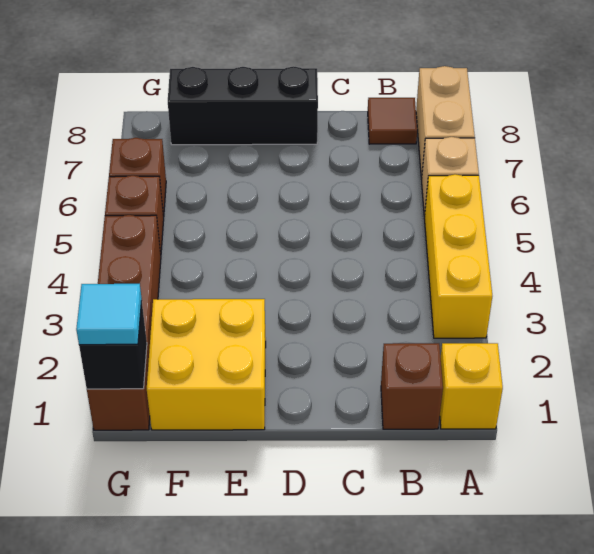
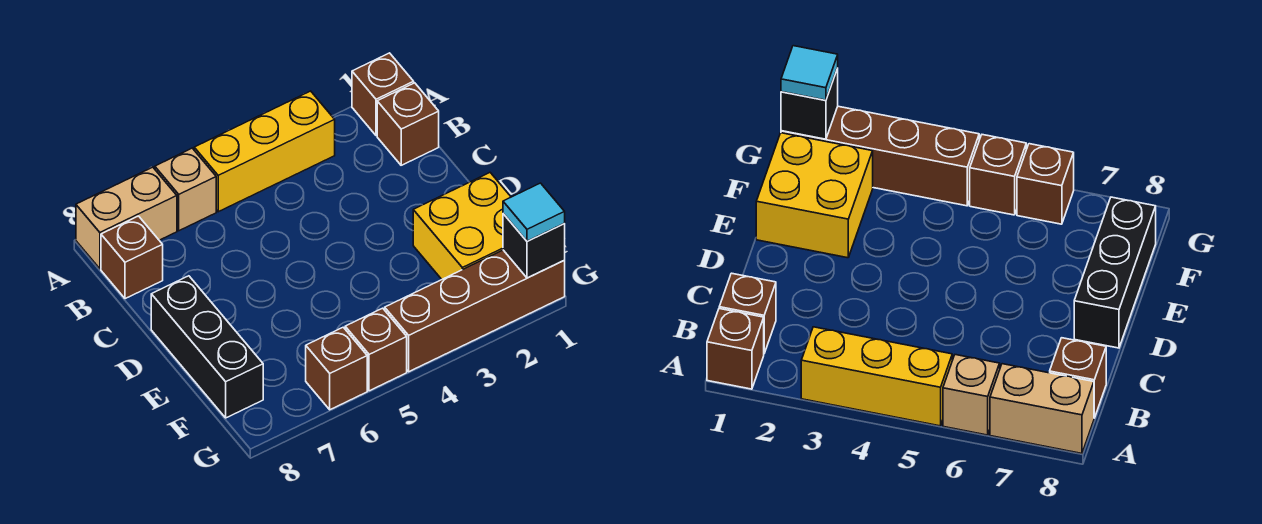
yellow 1x1 brick [440,343,503,429] -> brown 1x1 brick [352,53,414,136]
brown 1x1 tile [368,98,417,144] -> brown 1x1 brick [101,216,163,299]

